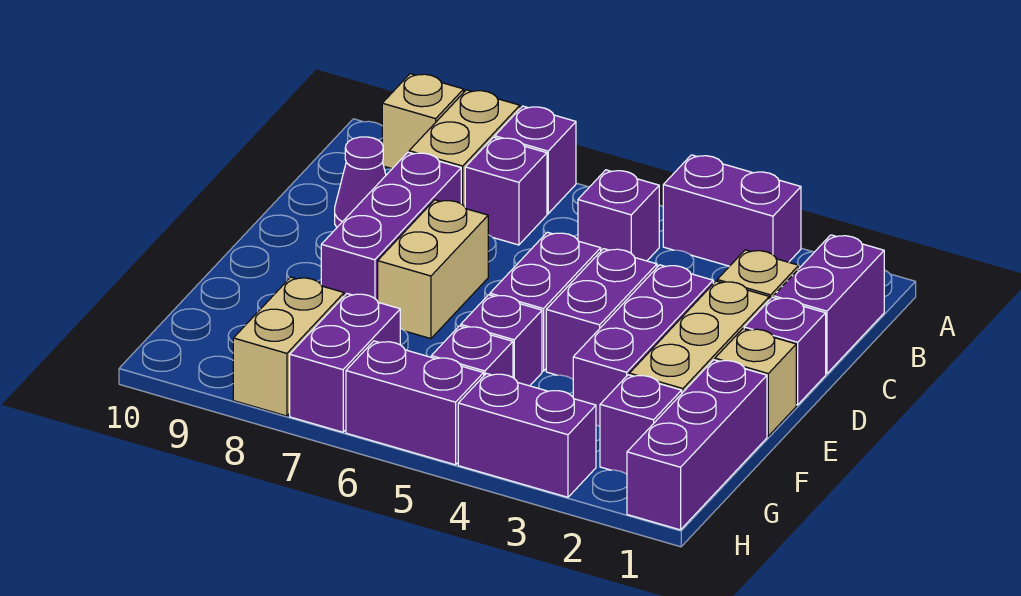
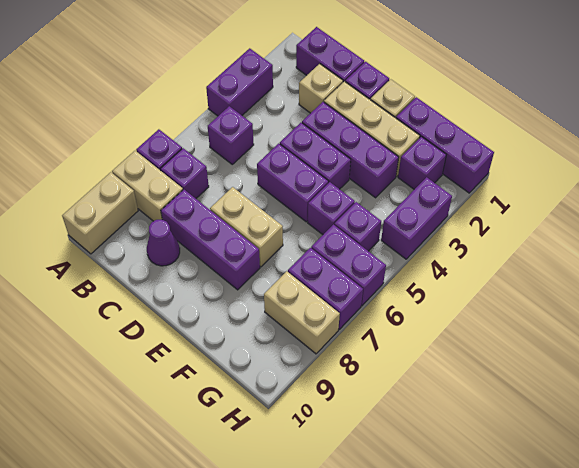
tan 1x1 brick [382,74,464,169] -> tan 1x2 brick [62,172,138,254]
purple 1x2 brick [346,341,484,465] -> purple 1x2 brick turned to [311,225,386,306]

